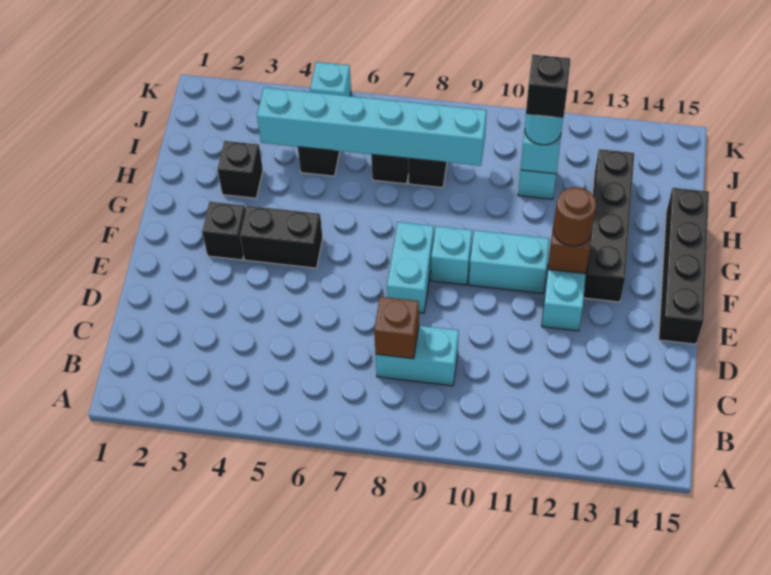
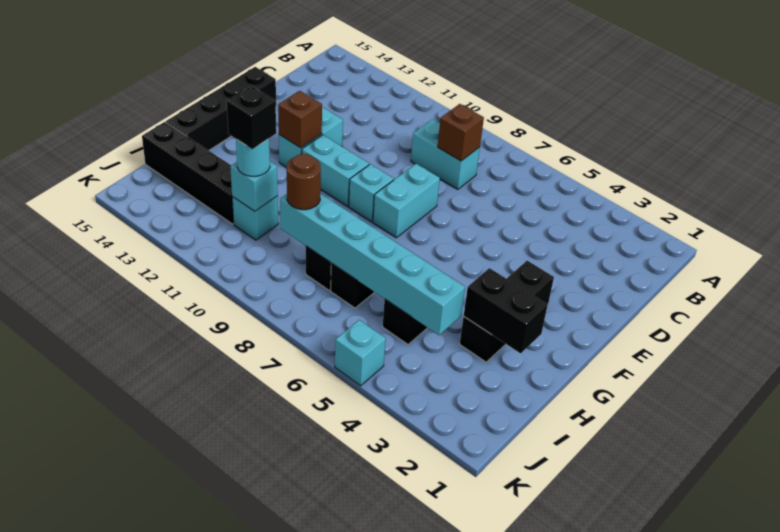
black 1x2 brick [240,206,323,268] -> black 1x2 brick moved to [464,268,548,354]
brown 1x1 round brick [553,187,596,246] -> brown 1x1 round brick moved to [287,154,321,210]
black 1x4 brick [584,149,634,302] -> black 1x4 brick turned to [142,122,234,224]

